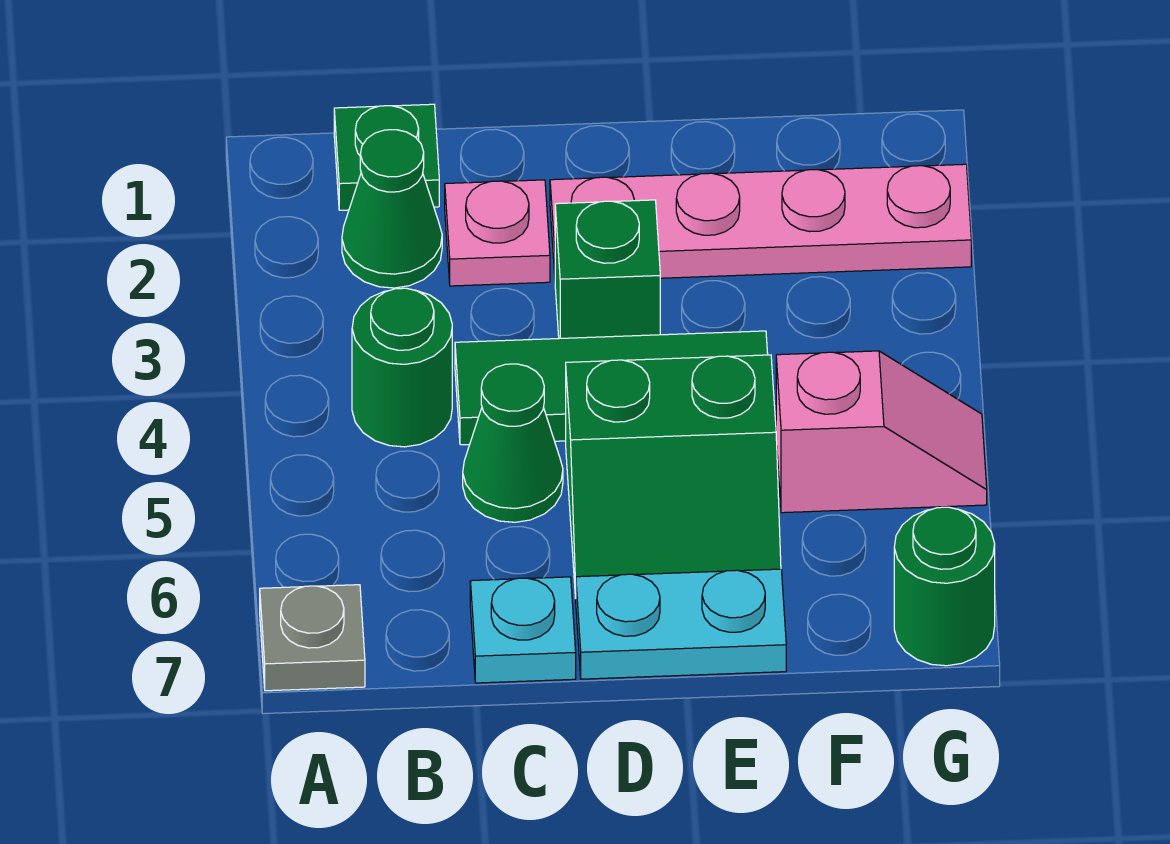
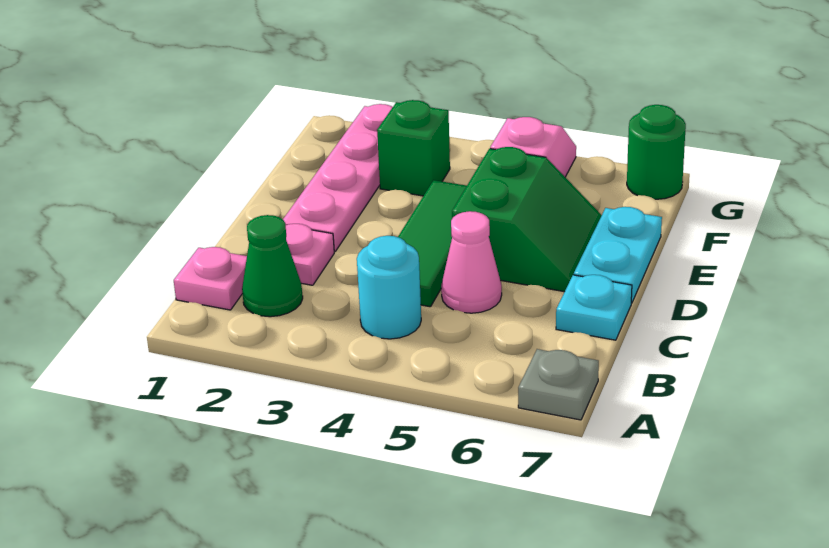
green 1x1 plate [334,104,439,210] -> pink 1x1 plate [174,247,247,310]
green 1x1 round brick [352,288,452,447] -> cyan 1x1 round brick [357,236,421,339]
green 1x1 cone [463,364,563,522] -> pink 1x1 cone [441,211,502,313]
green 1x1 brick [555,200,660,339] -> green 1x1 brick moved to [377,100,450,196]

